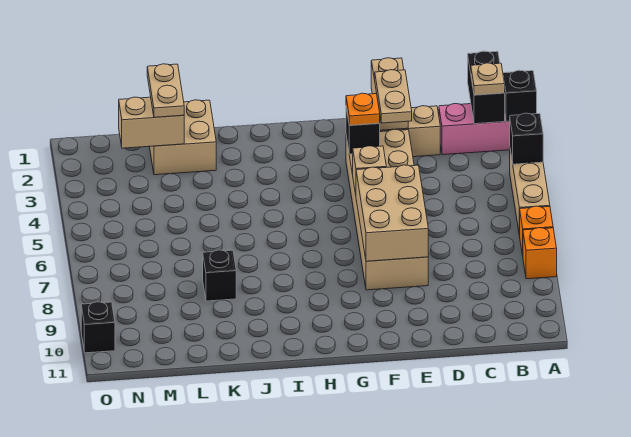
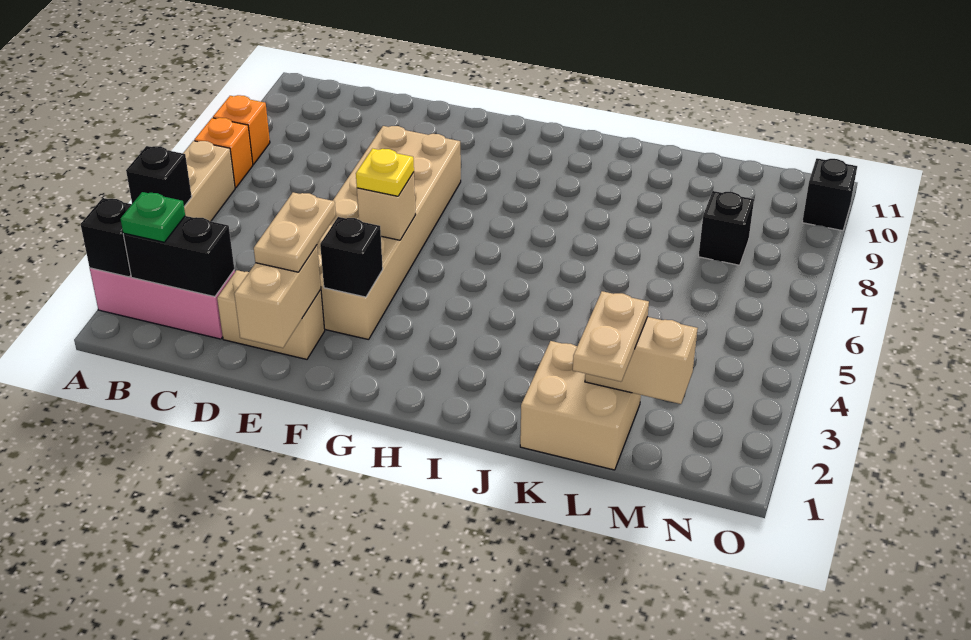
black 1x2 brick [468,51,505,124] -> black 1x2 brick turned to [123,216,234,297]
tan 1x1 plate [471,63,505,95] -> green 1x1 plate [120,192,185,242]
tan 2x3 brick [356,165,428,261] -> none
orange 1x1 plate [346,93,380,125] -> none
none -> yellow 1x1 plate [356,149,414,196]
black 1x1 brick [203,250,236,301] -> black 1x1 brick moved to [699,191,754,265]

